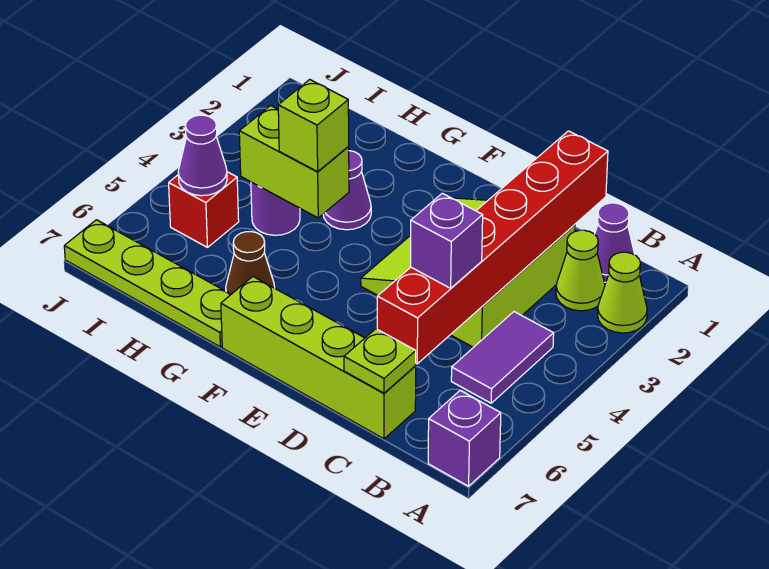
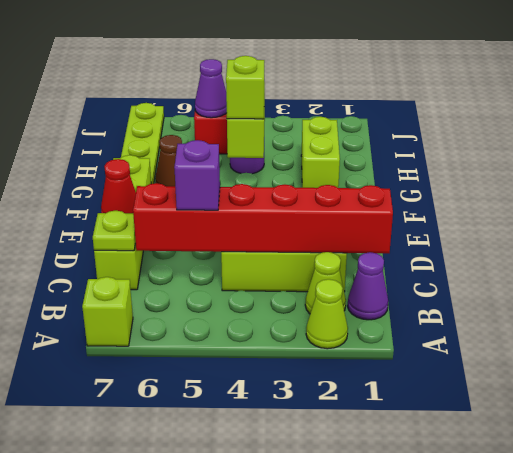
purple 1x1 brick [428,391,501,486] -> lime 1x1 brick [82,277,133,346]
purple 1x2 tile [451,312,554,403] -> none
none -> red 1x1 cone [101,159,136,213]
none -> lime 1x2 brick [301,117,340,188]
purple 1x1 cone [323,151,371,230] -> none

